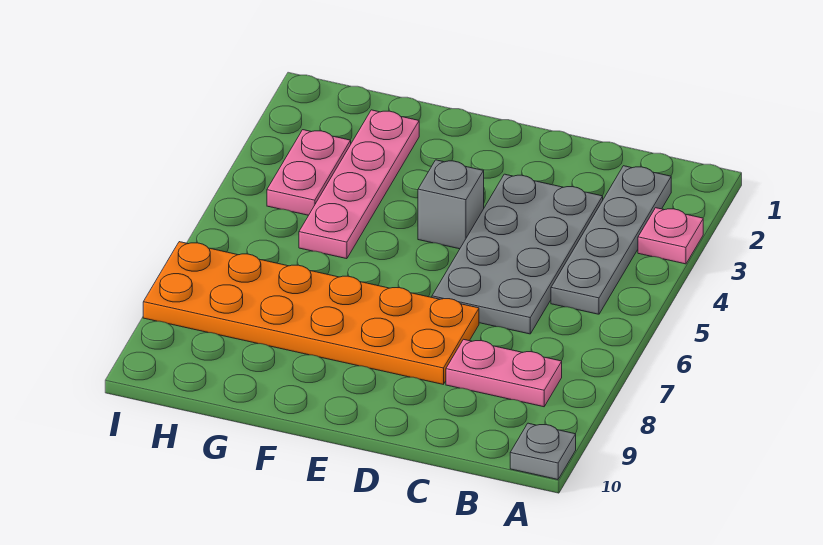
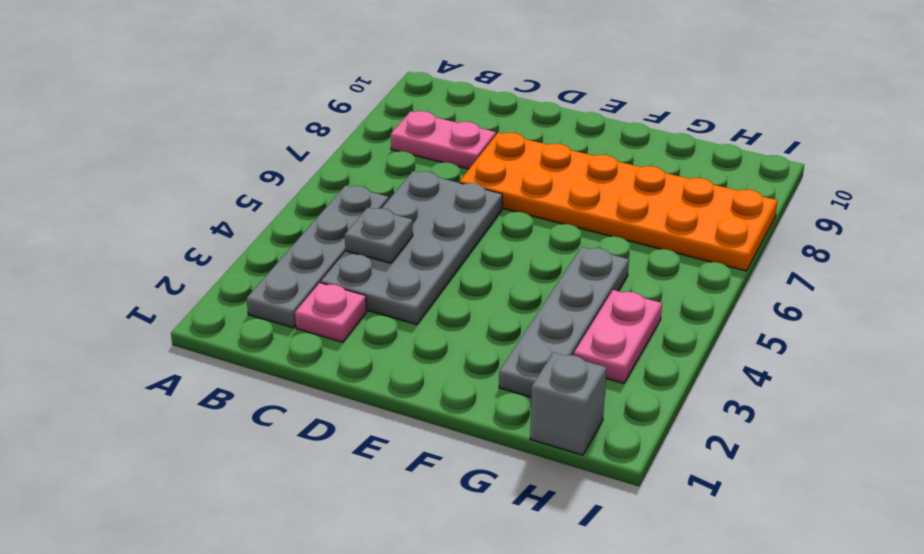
pink 1x1 plate [638,208,703,264] -> pink 1x1 plate moved to [295,283,367,342]
grey 1x1 plate [510,423,576,479] -> grey 1x1 plate moved to [345,208,413,263]
grey 1x1 brick [418,160,484,249] -> grey 1x1 brick moved to [530,352,606,455]
pink 1x4 plate [299,110,419,259] -> grey 1x4 plate [499,247,629,397]

